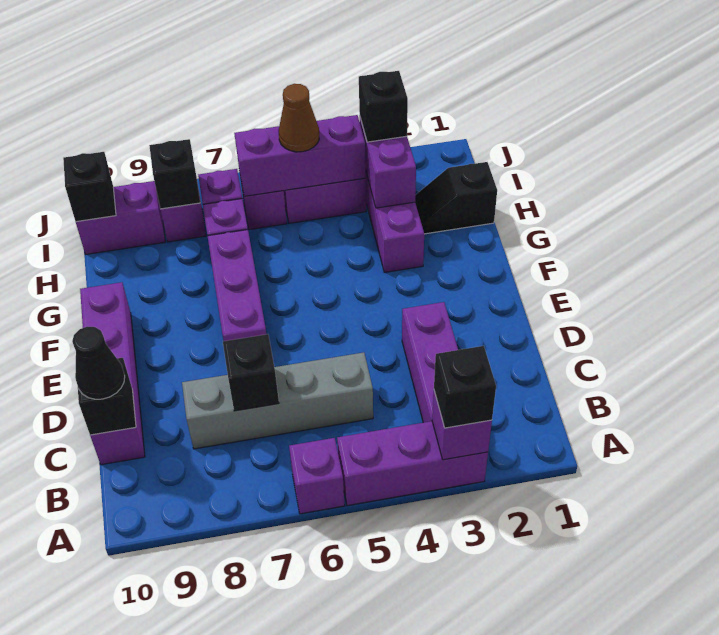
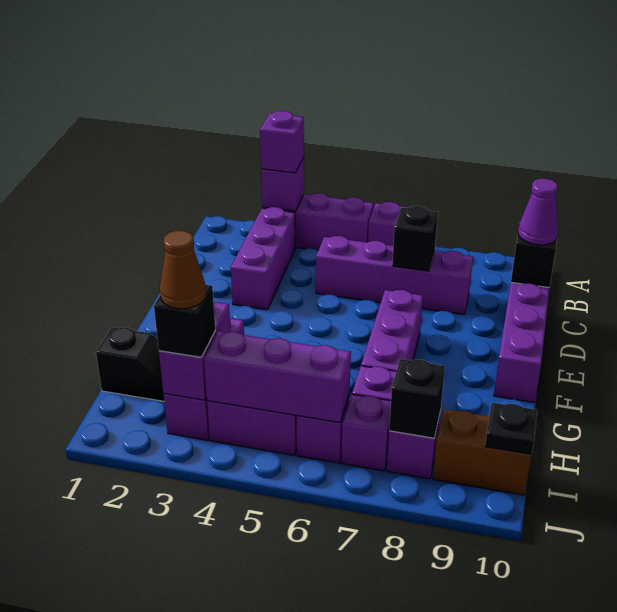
black 1x1 brick [434,346,496,428] -> purple 1x1 brick [260,111,304,173]
grey 1x4 brick [182,352,373,449] -> purple 1x4 brick [316,236,473,315]
black 1x1 cone [72,327,125,399] -> purple 1x1 cone [518,179,558,245]
brown 1x1 cone [279,84,319,152] -> brown 1x1 cone moved to [160,231,206,309]
purple 1x2 brick [76,181,165,255] -> brown 1x2 brick [433,409,532,495]
black 1x1 brick [63,152,116,222] -> black 1x1 plate [485,403,537,454]

